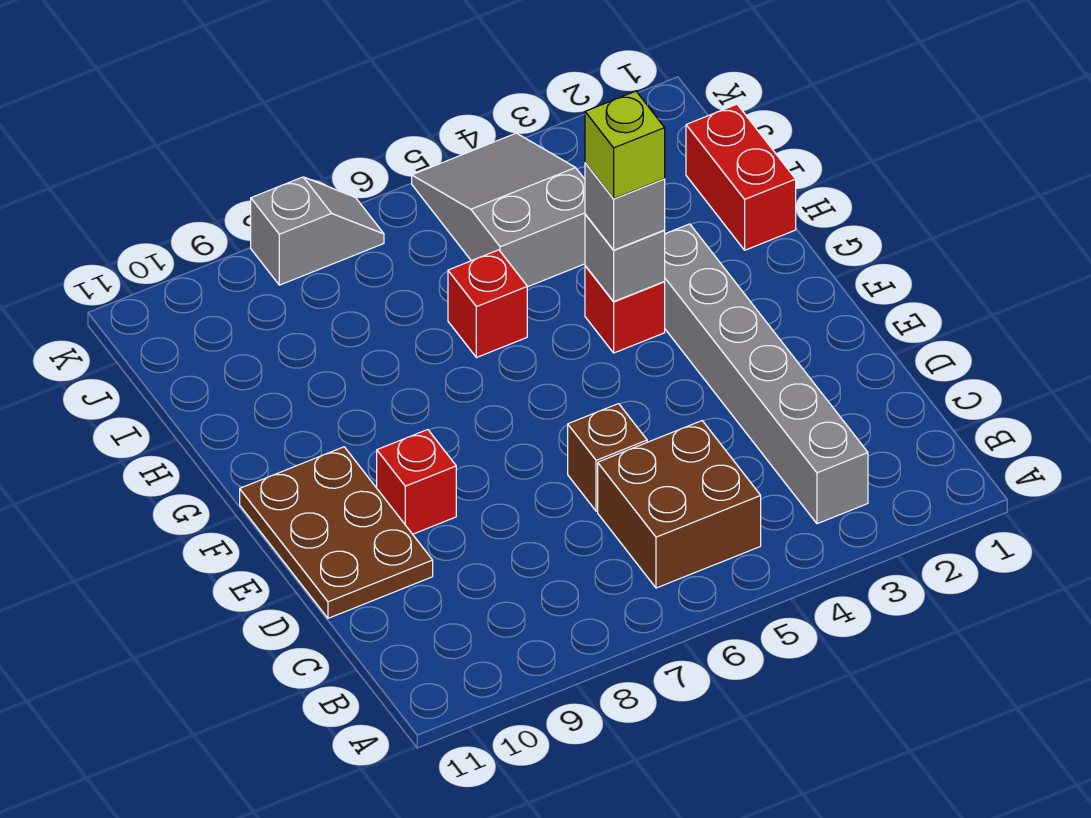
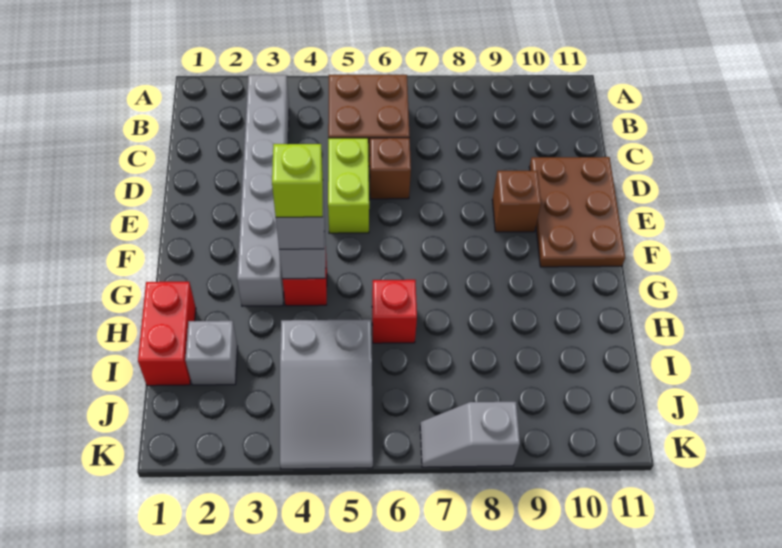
none -> lime 1x2 brick [328,138,369,233]
red 1x1 brick [377,430,456,534] -> brown 1x1 brick [492,171,541,232]
none -> grey 1x1 brick [185,321,238,385]

